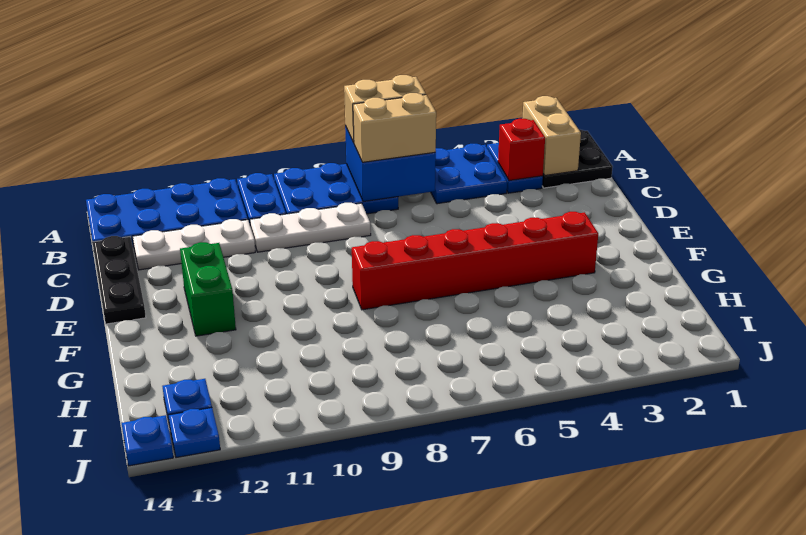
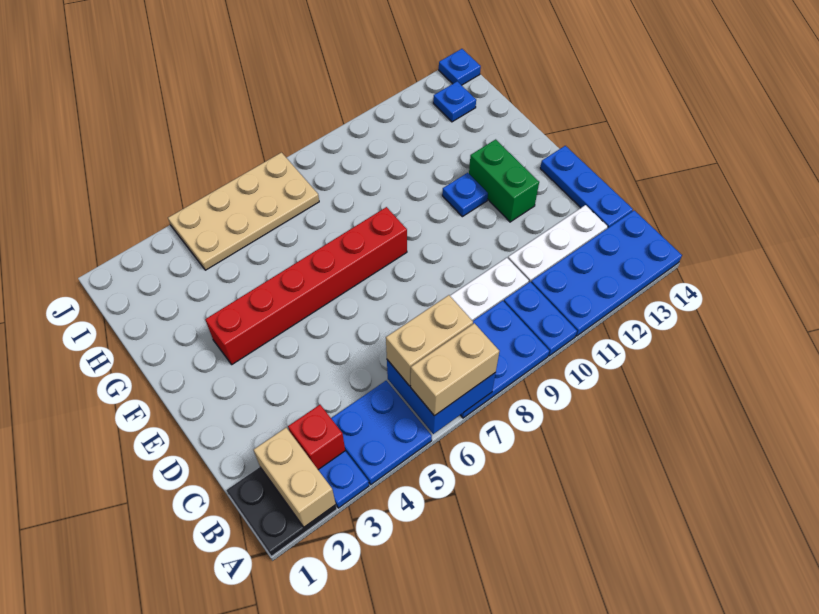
black 1x3 plate [93,236,146,324] -> blue 1x3 plate [540,146,633,228]
none -> tan 2x4 plate [168,153,319,270]
blue 1x1 plate [168,408,220,458] -> blue 1x1 plate moved to [442,173,488,217]

